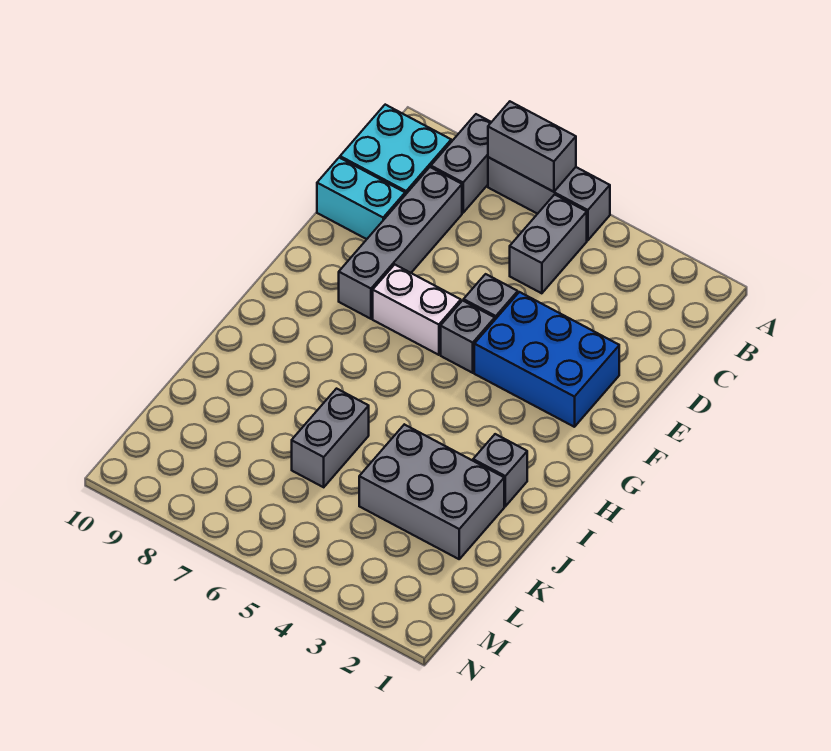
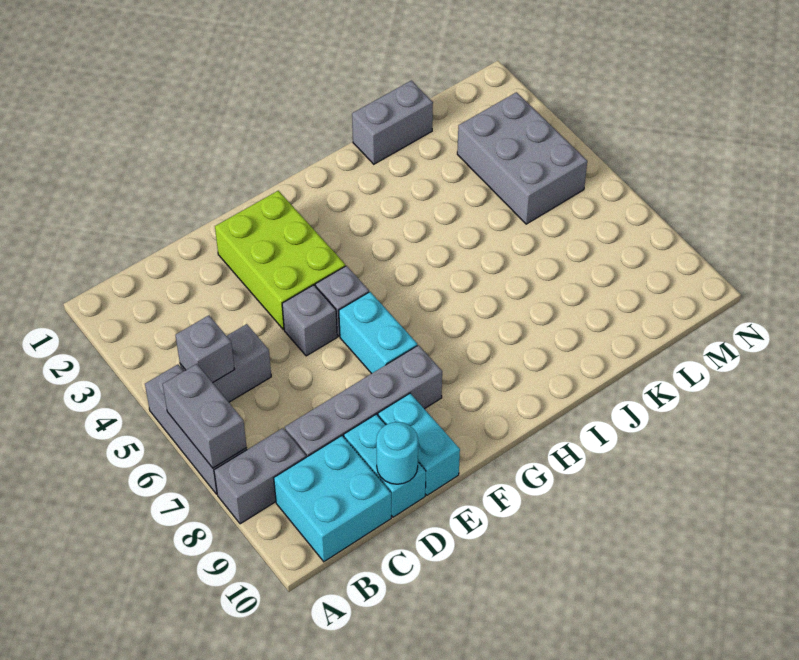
none -> cyan 1x1 round brick [376,422,418,484]
blue 2x3 brick [474,292,619,427] -> lime 2x3 brick [215,191,346,329]
none -> cyan 1x2 brick [378,393,460,495]
white 1x2 brick [373,265,461,355] -> cyan 1x2 brick [339,292,417,374]
grey 1x1 brick [473,434,527,506] -> grey 1x1 brick moved to [175,315,235,383]
grey 2x3 brick [359,424,504,559] -> grey 2x3 brick moved to [457,92,587,224]
grey 1x2 brick [292,389,369,487] -> grey 1x2 brick moved to [352,81,433,164]

